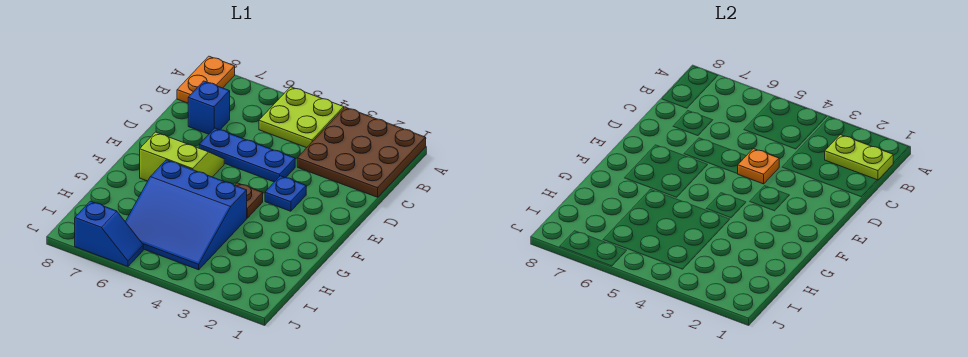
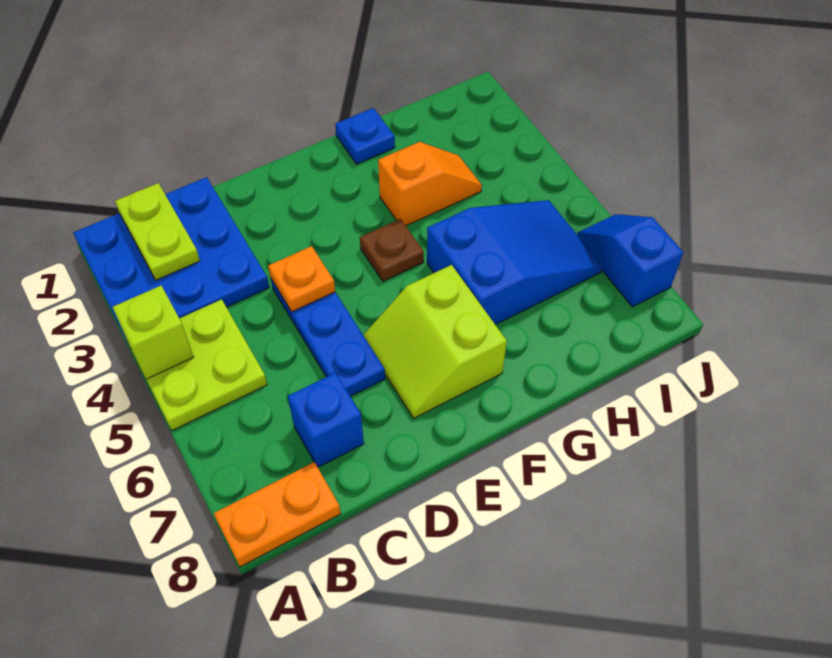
brown 3x3 plate [297,107,426,197] -> blue 3x3 plate [73,177,269,342]
none -> lime 1x1 brick [113,286,194,379]
blue 1x1 plate [265,176,306,211] -> blue 1x1 plate moved to [335,108,395,164]
none -> orange 1x2 slope [378,142,482,226]
blue 3x3 slope [125,160,247,270] -> blue 2x3 slope [427,200,603,325]

